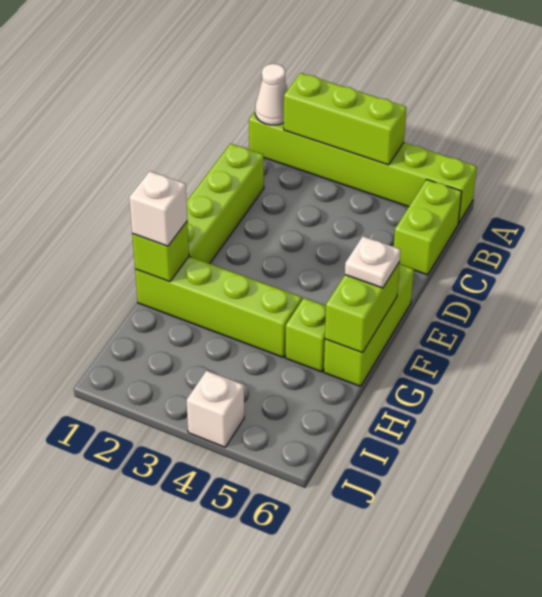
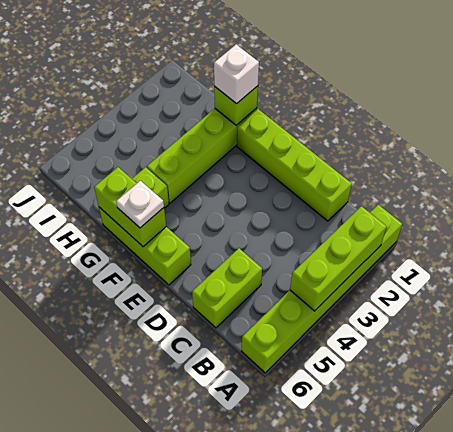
white 1x1 cone [255,64,288,125] -> none
lime 1x2 brick [394,179,462,275] -> lime 1x2 brick turned to [192,248,262,328]
white 1x1 brick [187,371,244,447] -> none

